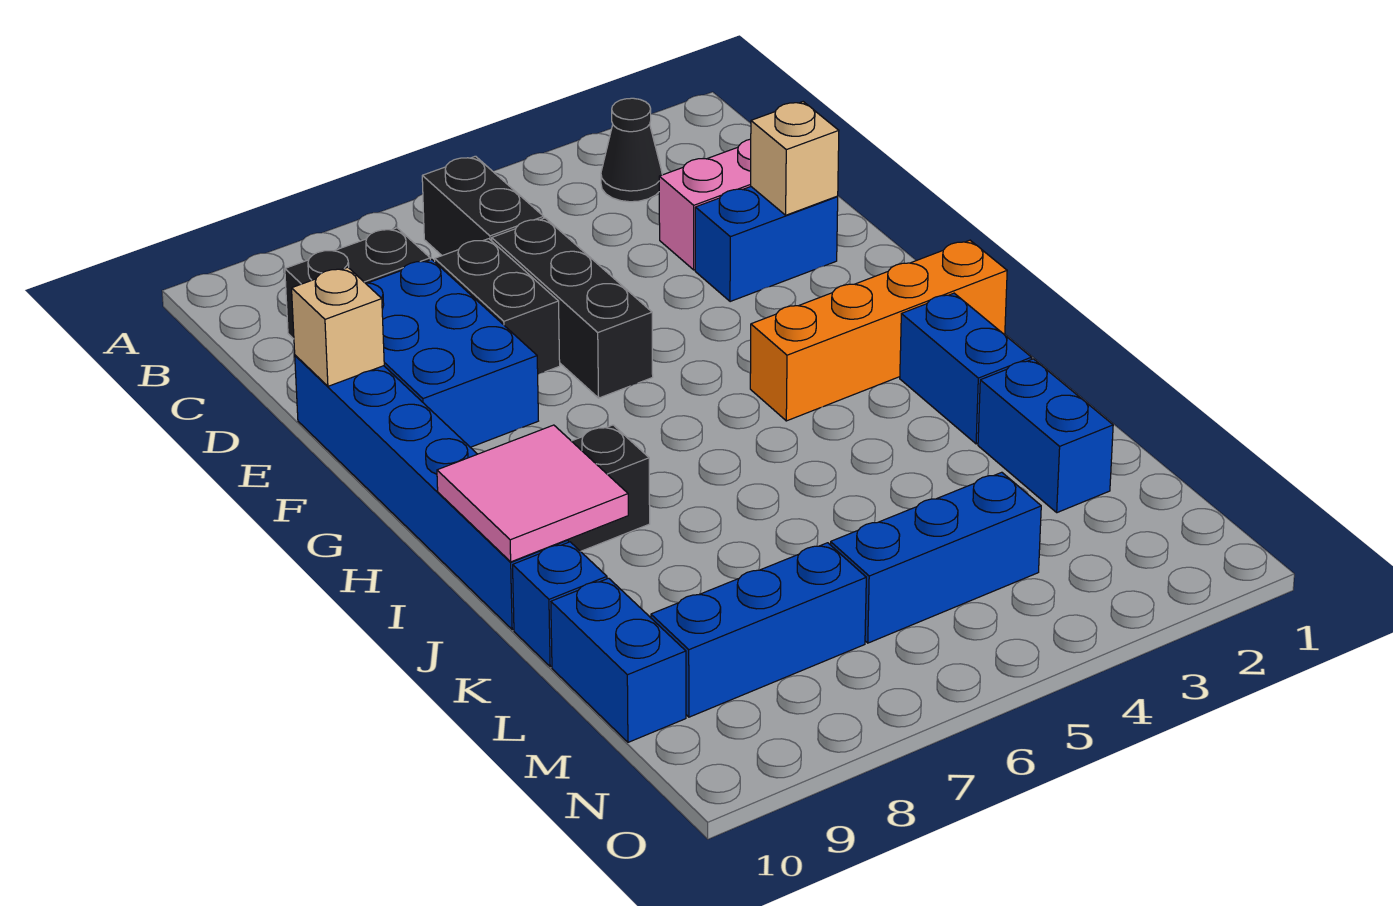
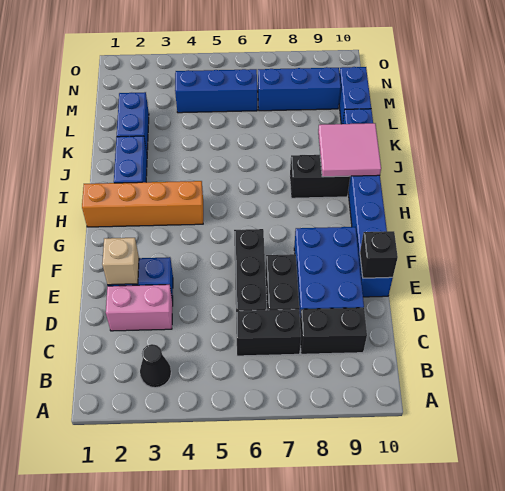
black 1x2 brick [422,156,544,256] -> black 1x2 brick turned to [236,309,301,356]
tan 1x1 brick [292,267,384,386] -> black 1x1 brick [360,231,398,278]

